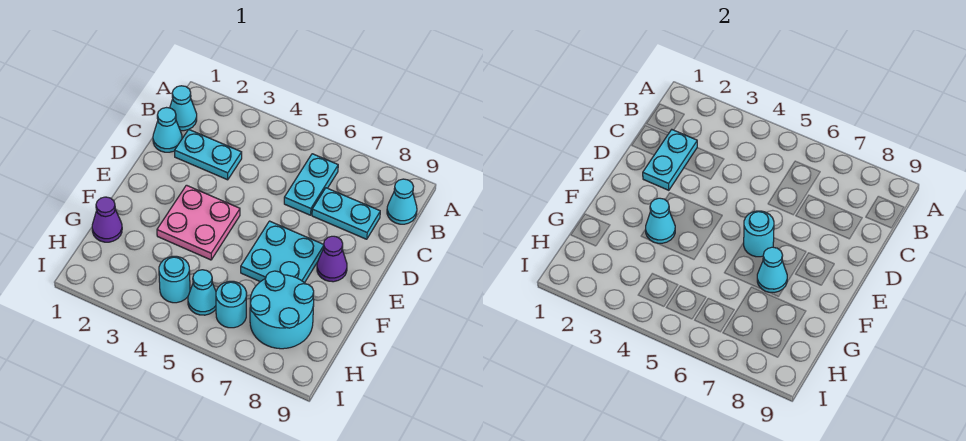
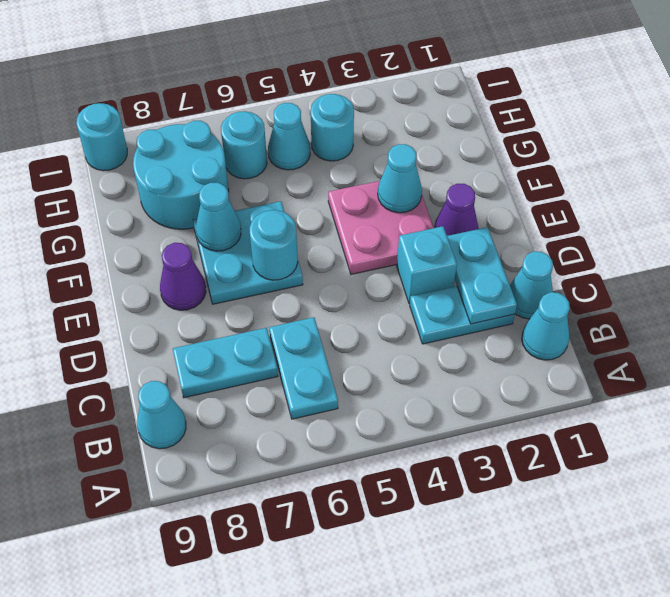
none -> cyan 1x1 brick [397,226,457,304]
purple 1x1 cone [92,197,122,242] -> purple 1x1 cone moved to [434,184,479,236]
none -> cyan 1x1 round brick [76,103,127,171]

